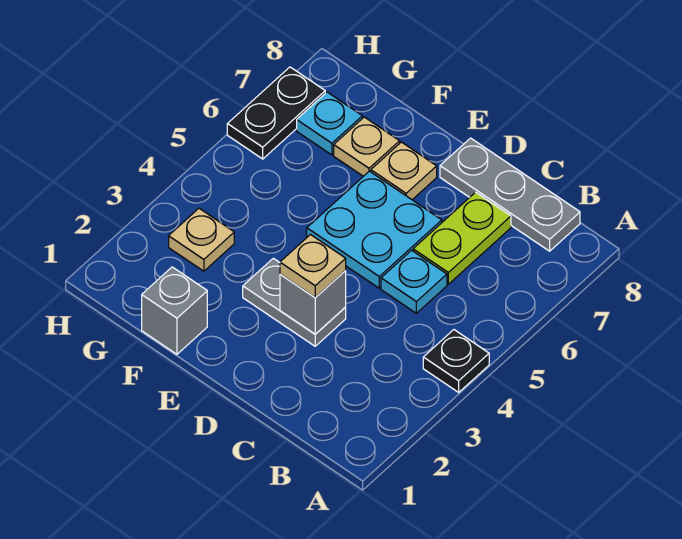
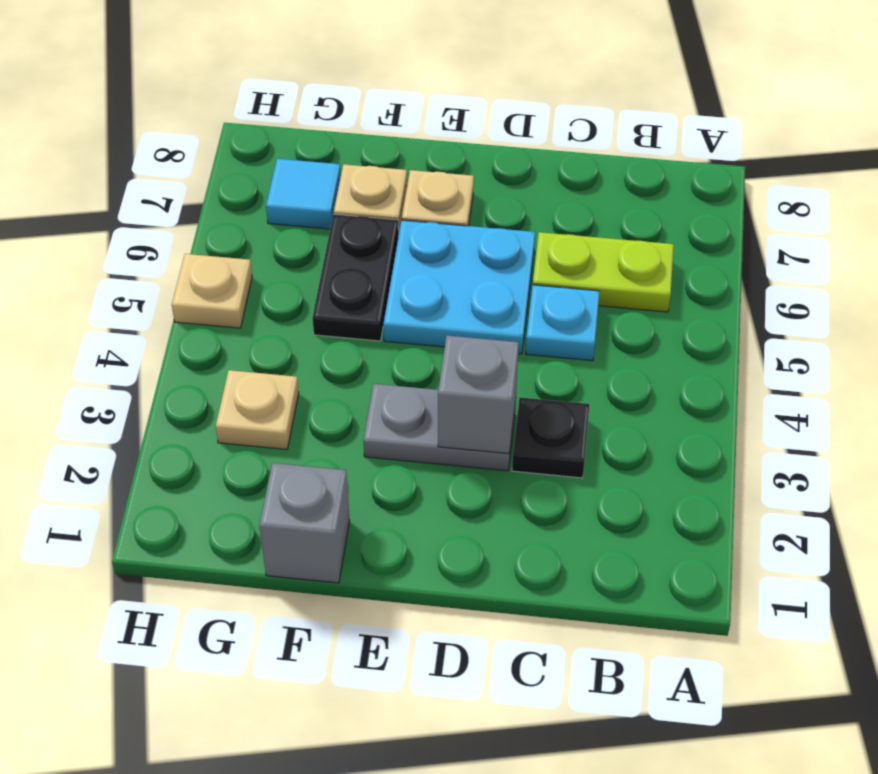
black 1x1 plate [423,330,489,392] -> black 1x1 plate moved to [512,397,590,478]
grey 1x3 plate [440,138,580,251] -> none
lime 1x2 plate [413,192,511,284] -> lime 1x2 plate turned to [533,232,674,312]
tan 1x1 plate [280,235,346,298] -> tan 1x1 plate moved to [172,254,252,328]
cyan 1x1 plate [297,92,362,155] -> cyan 1x1 tile [266,159,341,229]
black 1x2 plate [227,67,325,159] -> black 1x2 plate moved to [313,214,398,341]

